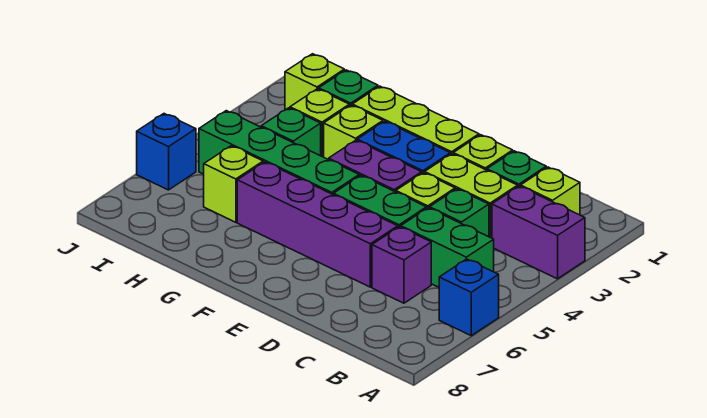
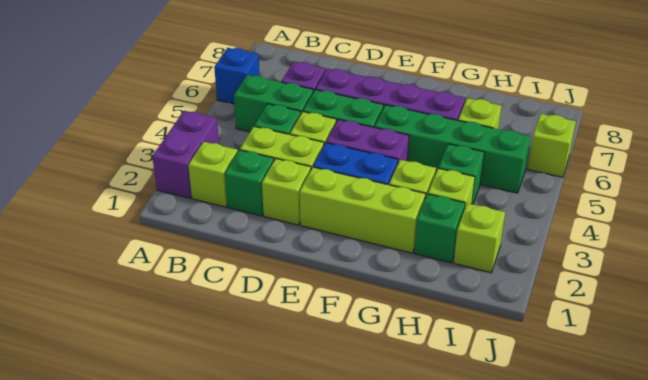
purple 1x2 brick [492,186,585,279] -> purple 1x2 brick turned to [152,111,219,198]
blue 1x1 brick [137,114,196,190] -> lime 1x1 brick [528,114,576,177]

